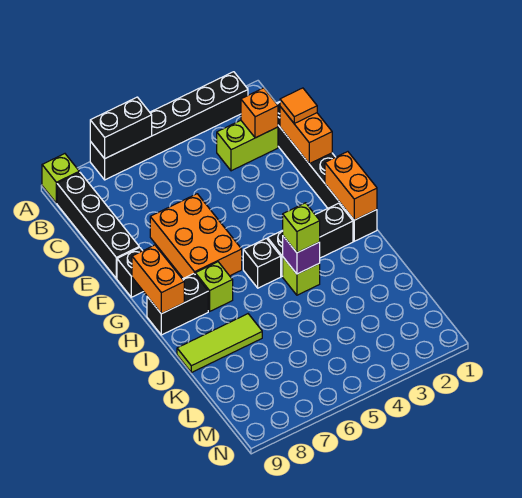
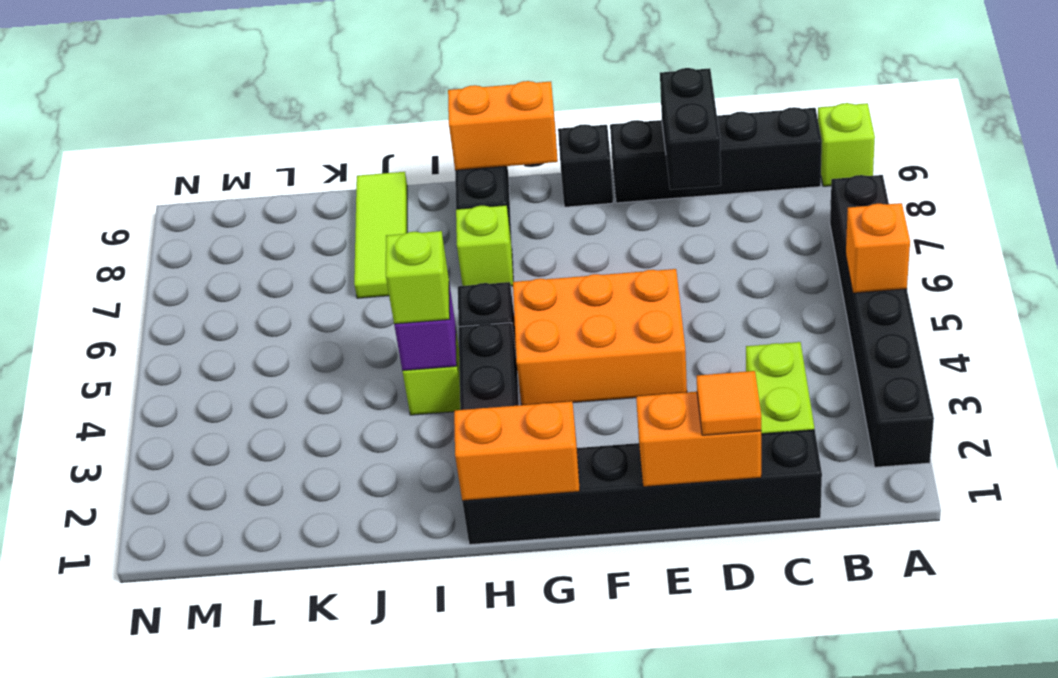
black 1x2 brick [90,97,152,159] -> black 1x2 brick moved to [660,68,721,190]
orange 1x1 brick [241,88,278,138] -> orange 1x1 brick moved to [846,203,910,293]
orange 2x3 brick [150,194,242,278] -> orange 2x3 brick moved to [513,269,687,405]

